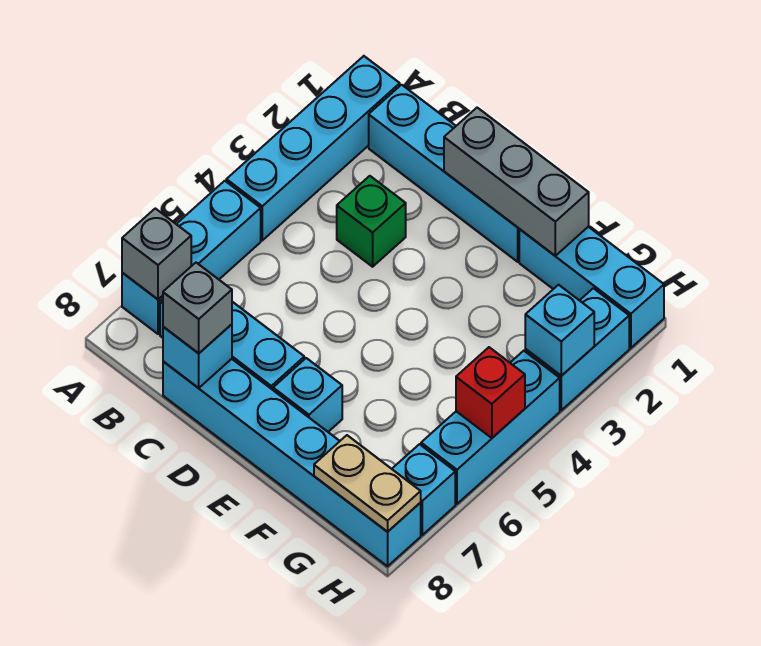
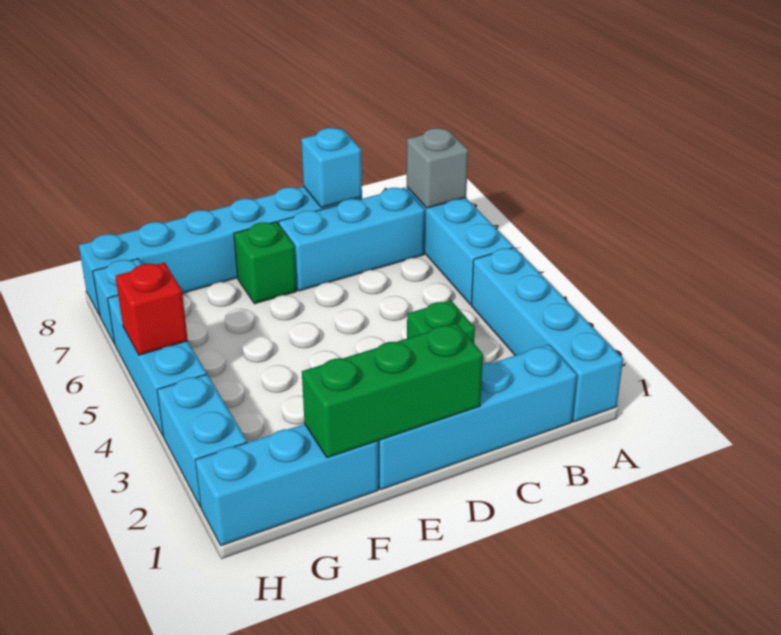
grey 1x1 brick [163,263,232,353] -> none
grey 1x3 brick [444,108,589,256] -> green 1x3 brick [302,323,483,458]
cyan 1x1 brick [273,358,342,432] -> green 1x1 brick [234,222,297,304]
tan 1x2 plate [314,435,421,532] -> none
cyan 1x1 brick [525,285,594,376] -> none

